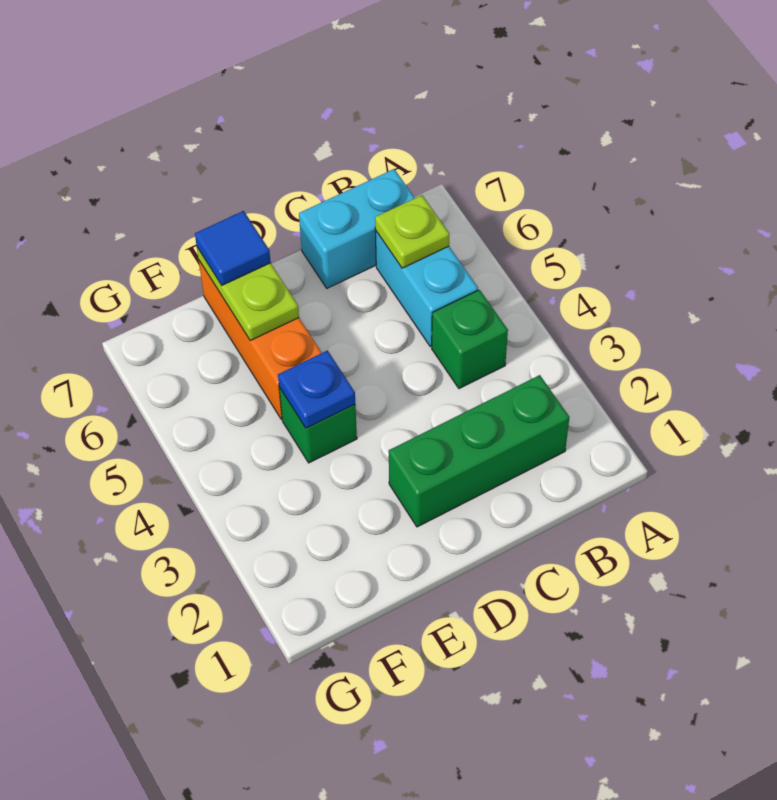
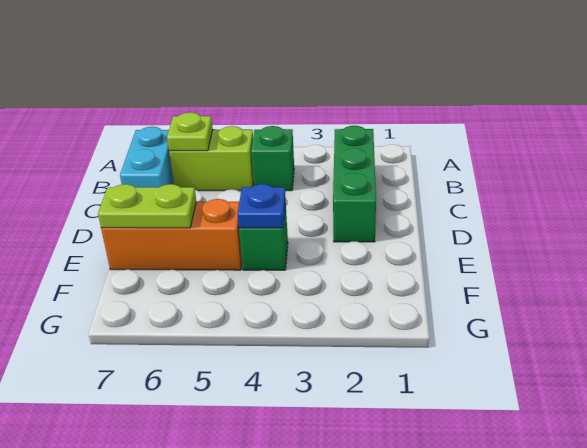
cyan 1x2 brick [375,230,478,347] -> lime 1x2 brick [169,126,254,191]
blue 1x1 tile [195,211,271,285] -> none

